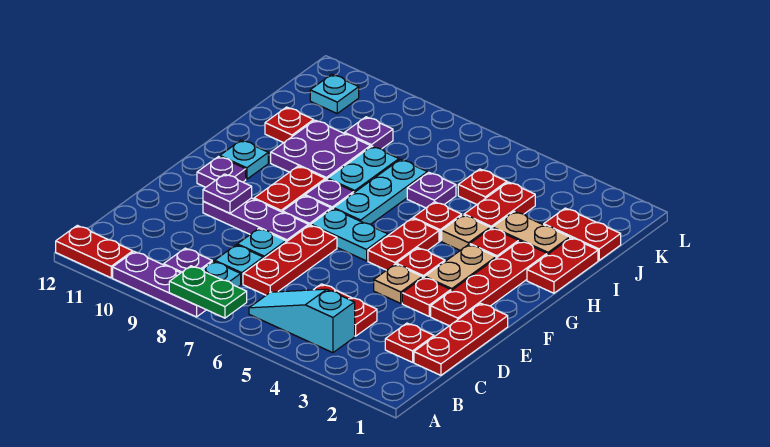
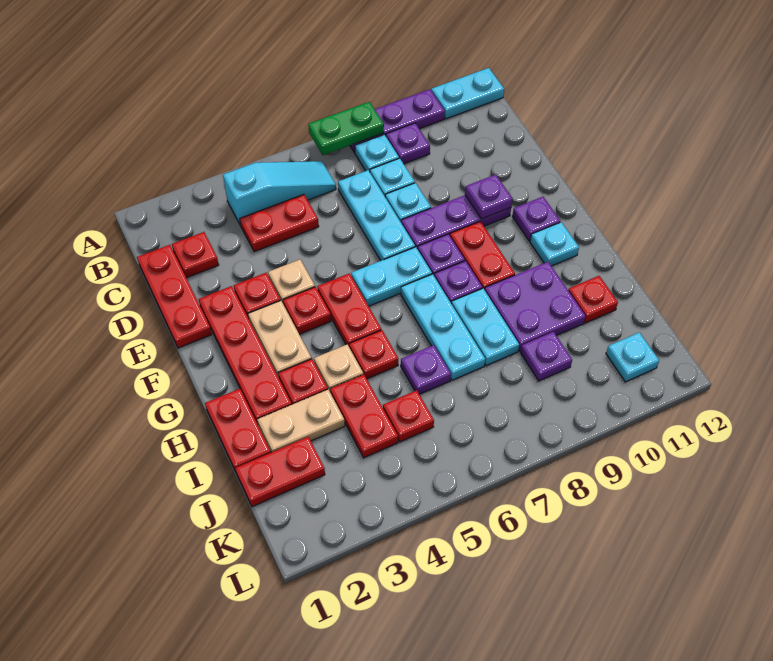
red 1x2 plate [56,225,133,278] -> cyan 1x2 plate [431,68,504,119]
red 1x3 plate [243,225,337,295] -> cyan 1x3 plate [338,170,415,261]

